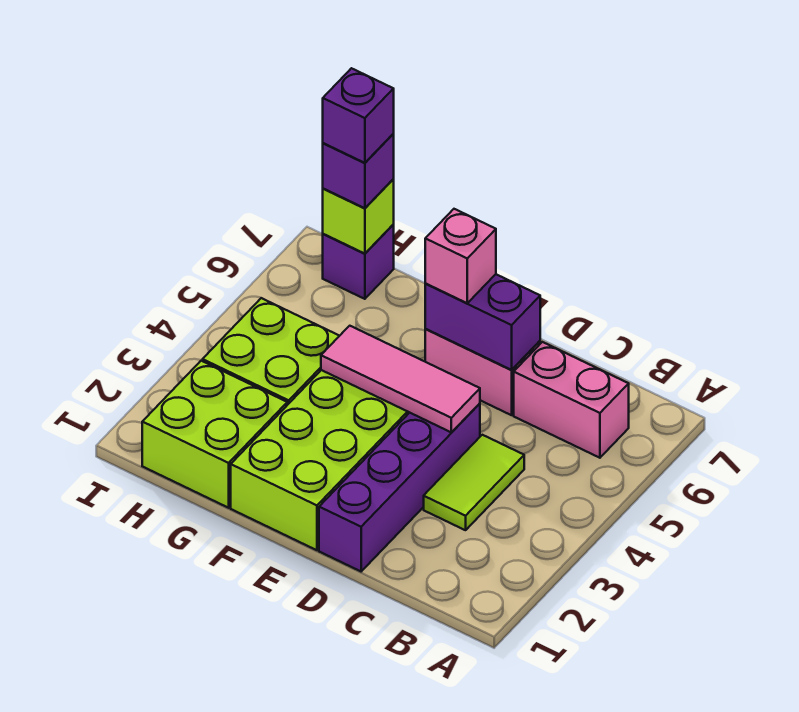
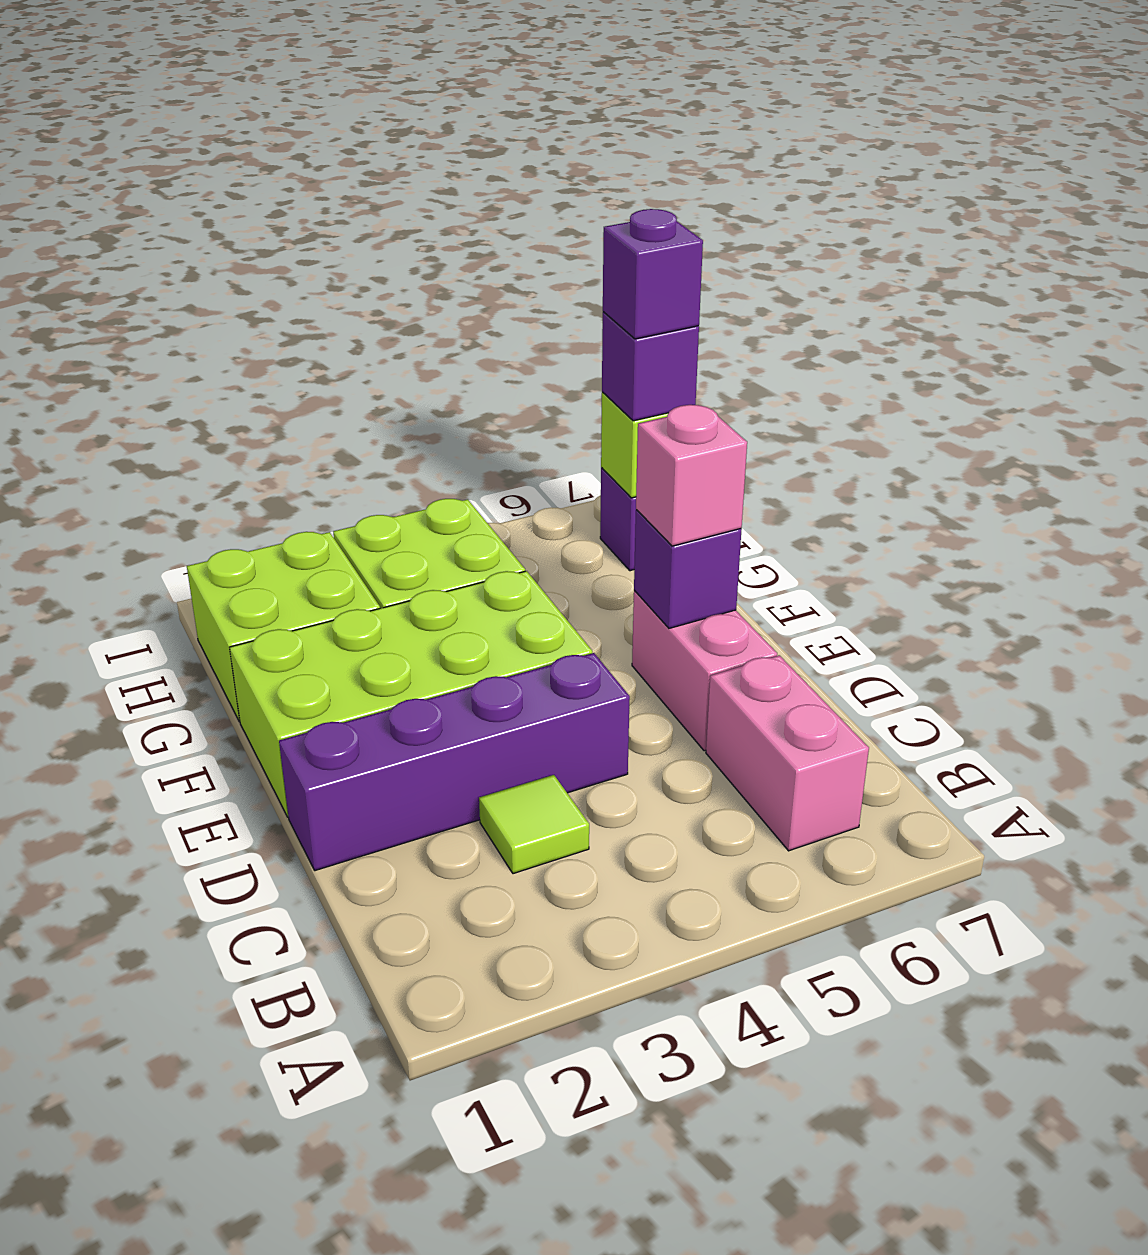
lime 1x2 tile [424,435,524,530] -> lime 1x1 tile [479,775,589,874]
pink 1x3 tile [321,326,480,432] -> none
purple 1x2 brick [425,274,540,370] -> purple 1x1 brick [634,510,742,628]

